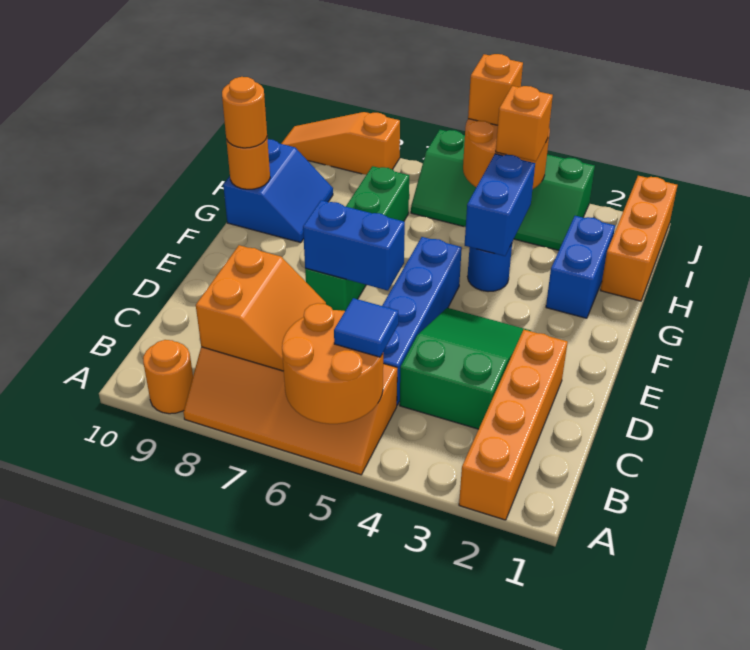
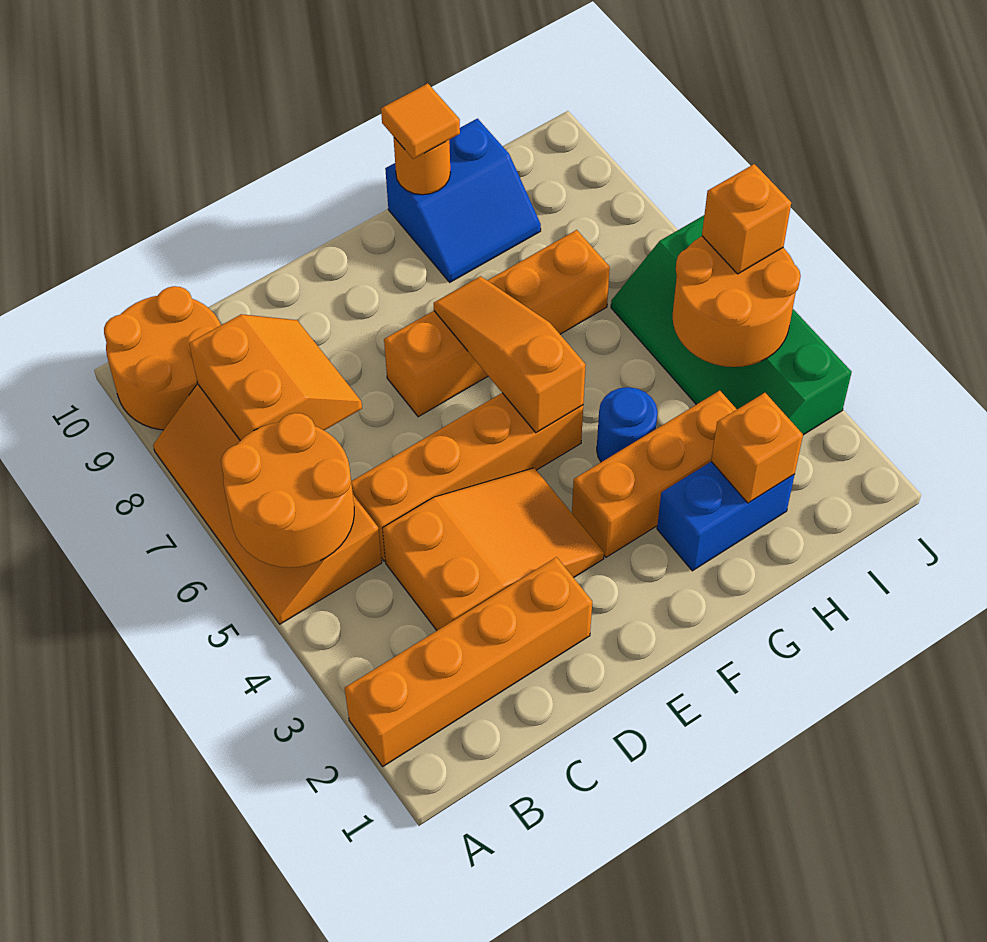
orange 1x1 round brick [143,340,193,414] -> orange 2x2 round brick [104,286,221,430]
blue 1x1 tile [334,298,398,357] -> none
orange 2x2 slope [196,245,326,371] -> orange 2x2 slope turned to [189,314,362,441]
green 2x3 slope [400,308,531,429] -> orange 2x3 slope [382,468,604,630]
blue 1x4 brick [382,237,462,405] -> orange 1x4 brick [351,393,583,561]
blue 1x2 brick [303,200,405,290] -> none
green 1x4 brick [305,166,409,311] -> orange 1x4 brick [384,230,610,417]
blue 1x2 brick [465,154,535,256] -> none
orange 1x1 round brick [222,77,267,148] -> orange 1x1 tile [381,83,460,159]
orange 1x3 brick [600,176,677,301] -> orange 1x3 brick moved to [572,391,737,557]
orange 1x1 brick [496,86,553,161] -> orange 1x1 brick moved to [711,393,803,503]
orange 1x3 slope [281,112,400,175] -> orange 1x3 slope moved to [434,276,586,433]

